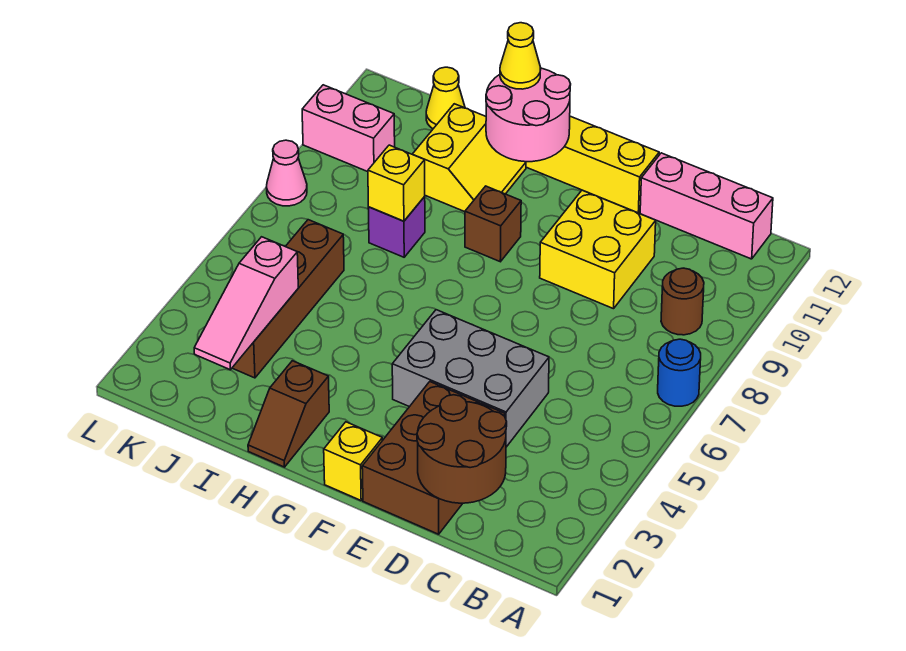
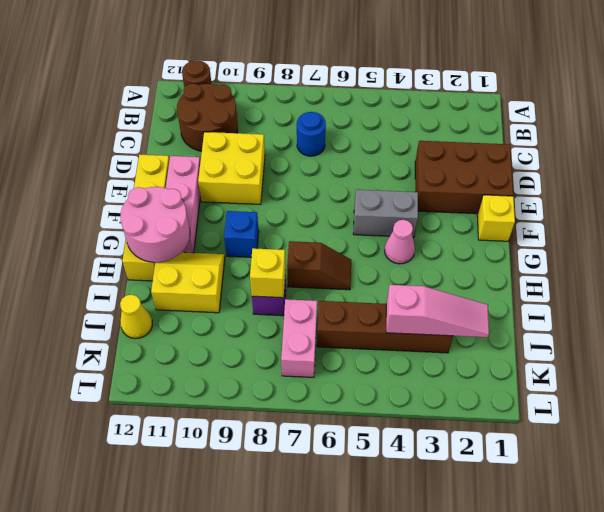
blue 1x1 round brick [658,339,701,406] -> blue 1x1 round brick moved to [297,112,326,156]
brown 1x1 round brick [661,268,704,335] -> brown 1x1 round brick moved to [182,60,212,87]
pink 1x3 brick [640,153,773,259] -> pink 1x3 brick moved to [166,156,200,253]
brown 2x2 round brick [417,395,507,503] -> brown 2x2 round brick moved to [177,83,238,151]
grey 2x3 brick [392,310,549,447] -> grey 1x2 brick [353,190,418,237]
brown 1x1 brick [465,186,521,262] -> blue 1x1 brick [224,211,259,257]
brown 1x2 slope [248,361,329,467] -> brown 1x2 slope moved to [287,241,351,290]
yellow 1x1 cone [500,23,541,89] -> none
pink 1x2 brick [302,85,395,172] -> pink 1x2 brick moved to [281,299,317,377]
pink 1x1 cone [266,140,307,206] -> pink 1x1 cone moved to [385,220,415,264]

